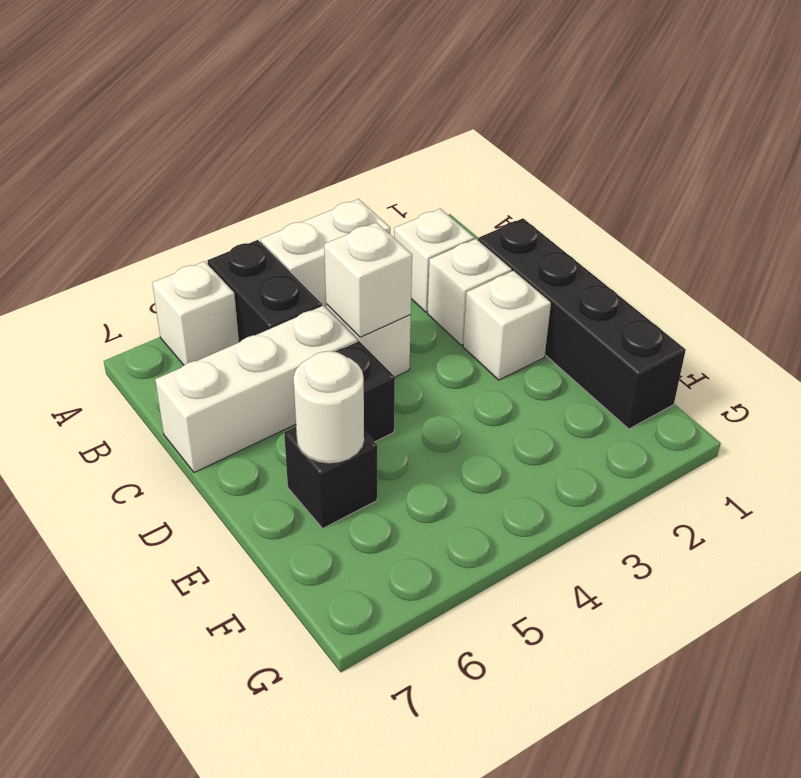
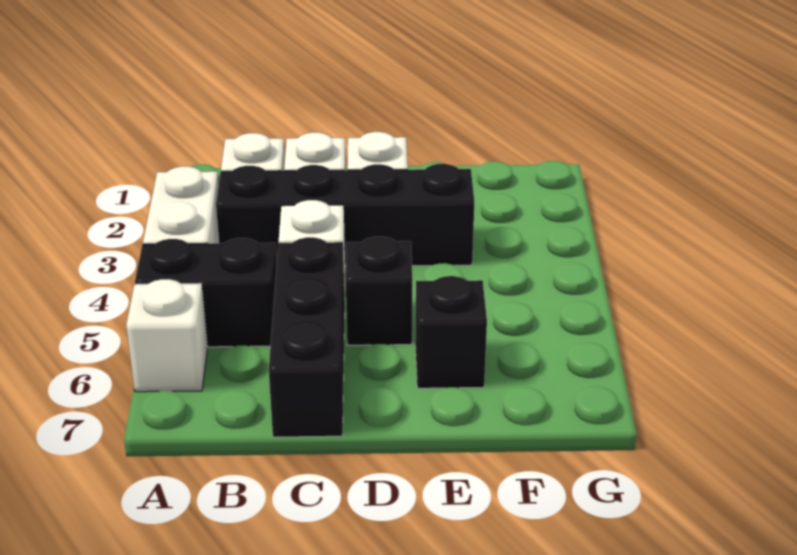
black 1x4 brick [478,218,686,429] -> black 1x4 brick moved to [216,164,474,266]
white 1x1 brick [324,222,412,337] -> none
white 1x3 brick [155,306,357,473] -> black 1x3 brick [269,237,345,437]
white 1x1 round brick [293,351,364,463] -> none

